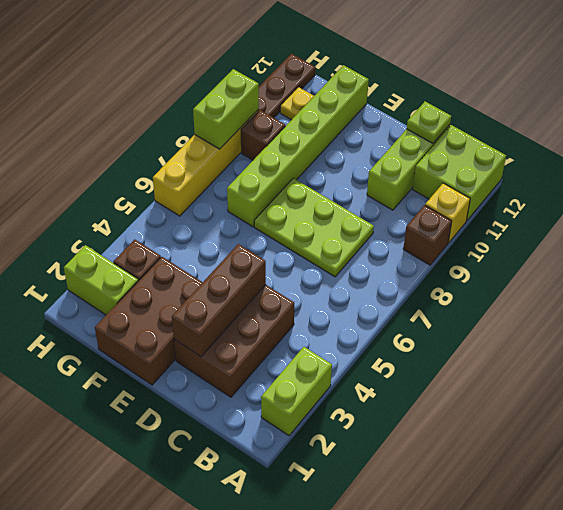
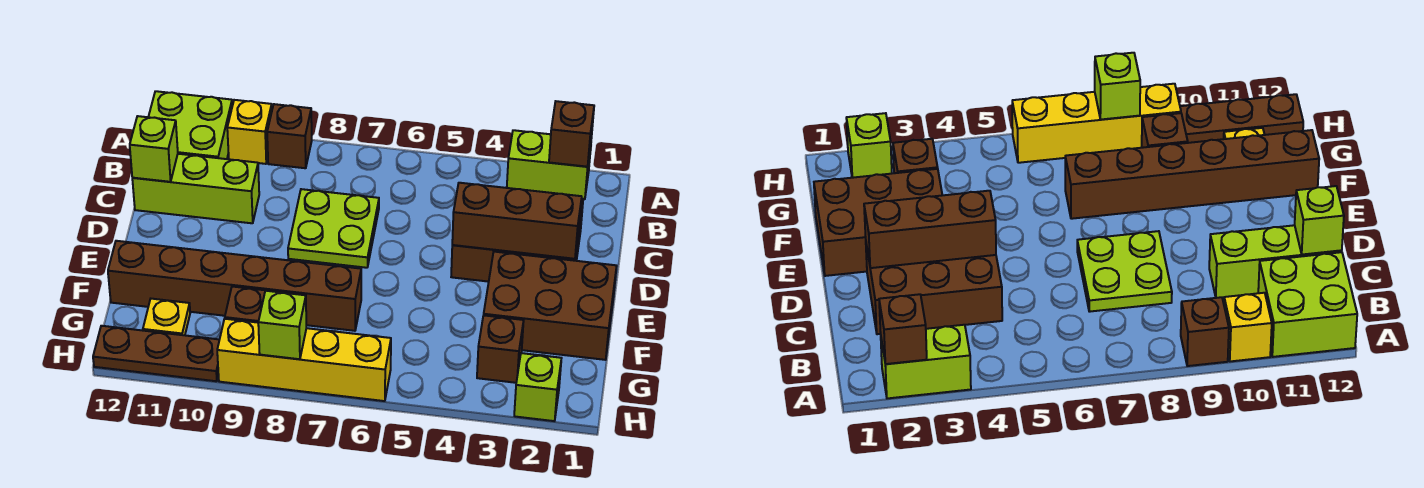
none -> brown 1x1 brick [549,101,594,167]
lime 2x3 plate [254,178,374,277] -> lime 2x2 plate [288,189,379,268]
lime 1x1 plate [407,101,451,143] -> lime 1x1 brick [130,116,178,182]
lime 1x6 brick [227,65,369,227] -> brown 1x6 brick [108,241,361,331]
lime 1x2 brick [64,245,138,315] -> lime 1x1 brick [514,353,561,421]
lime 1x2 brick [193,69,259,149] -> lime 1x1 brick [258,291,306,359]

